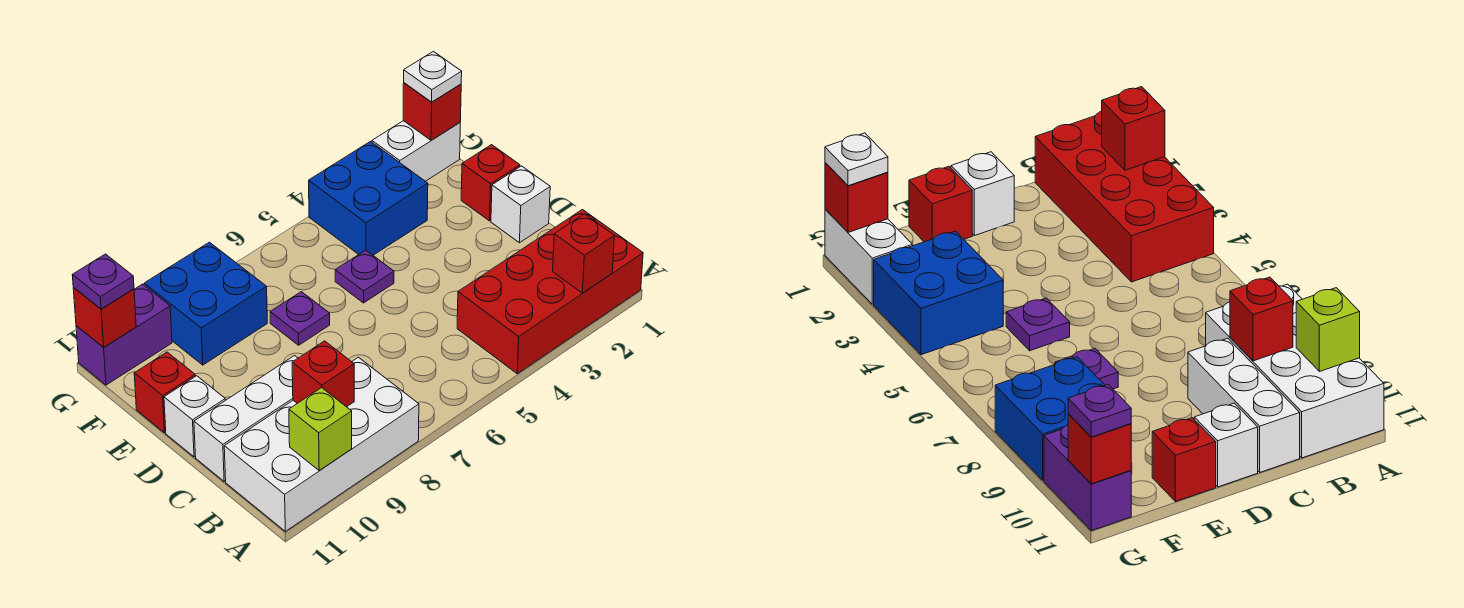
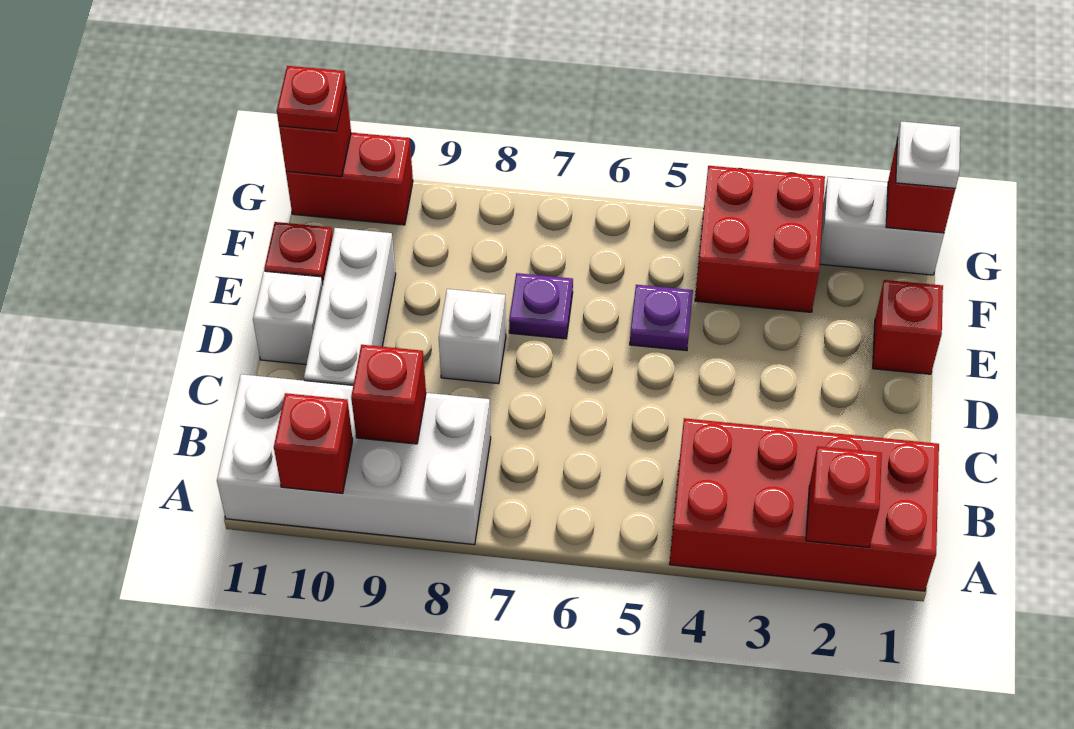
lime 1x1 brick [289,388,352,471] -> red 1x1 brick [274,393,353,493]
white 1x3 brick [194,356,298,481] -> white 1x3 brick turned to [304,228,396,385]
white 1x1 brick [491,166,550,243] -> white 1x1 brick moved to [439,289,506,384]
blue 2x2 brick [309,142,428,255] -> red 2x2 brick [695,166,825,312]
blue 2x2 brick [144,242,267,365] -> none
purple 1x2 brick [76,284,172,385] -> red 1x2 brick [286,133,413,225]
purple 1x1 plate [72,254,134,309] -> red 1x1 plate [277,66,346,131]

